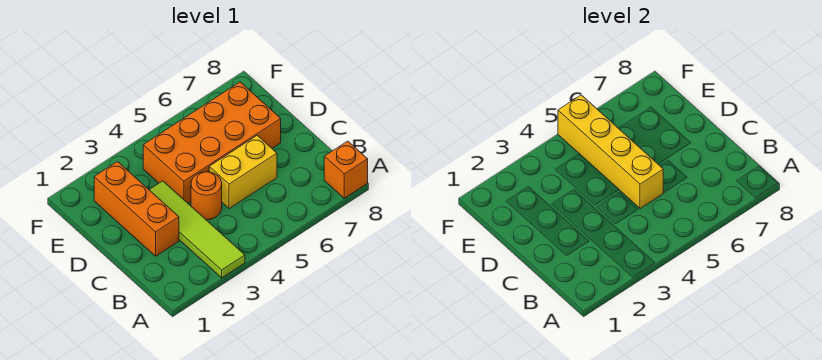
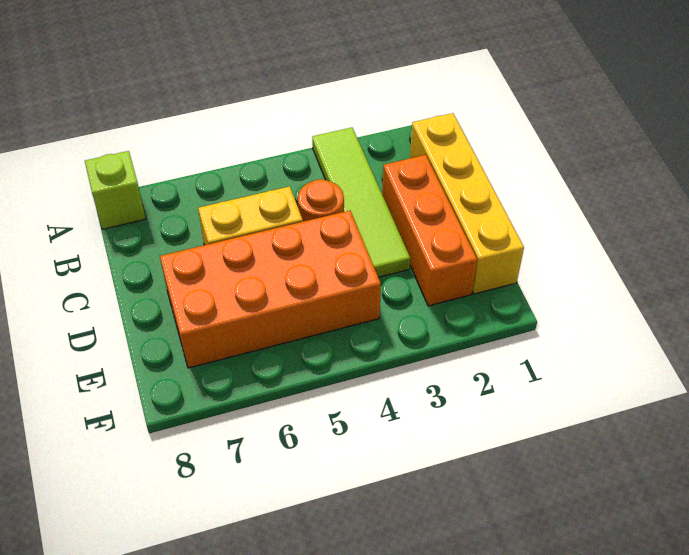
orange 1x1 brick [324,141,368,198] -> lime 1x1 brick [85,151,146,229]
yellow 1x4 brick [558,95,663,209] -> yellow 1x4 brick moved to [410,113,524,294]

